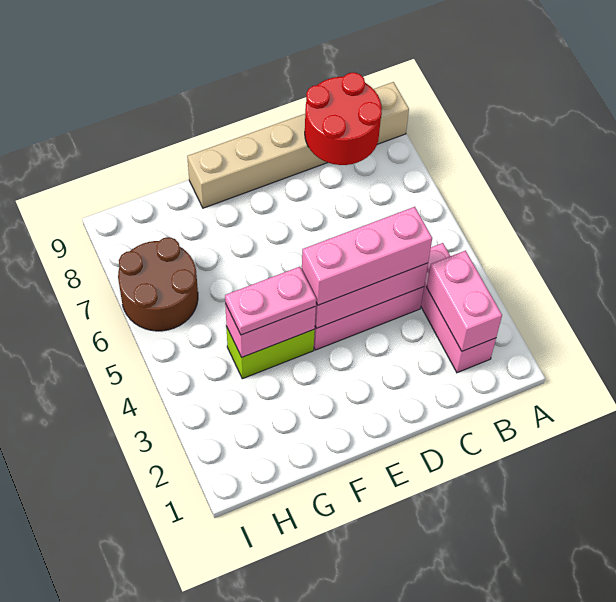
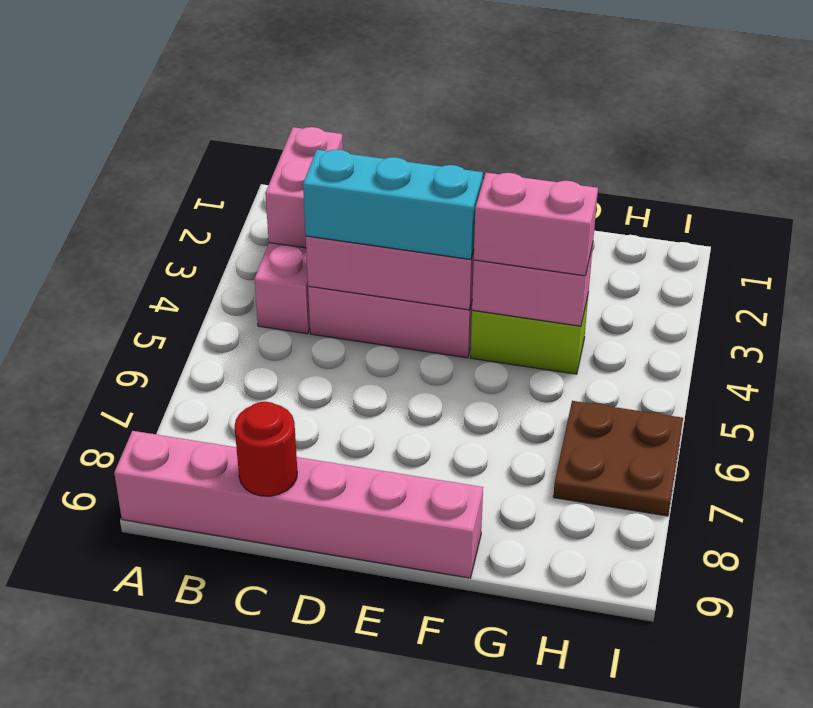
tan 1x6 brick [187,82,409,208] -> pink 1x6 brick [114,431,483,578]
red 2x2 round brick [305,73,382,165] -> red 1x1 round brick [235,402,297,496]
pink 1x3 brick [302,207,432,305] -> cyan 1x3 brick [303,150,483,259]
pink 1x2 plate [225,267,316,335] -> pink 1x2 brick [474,173,598,276]
brown 2x2 round brick [118,237,198,331] -> brown 2x2 plate [553,401,683,516]

